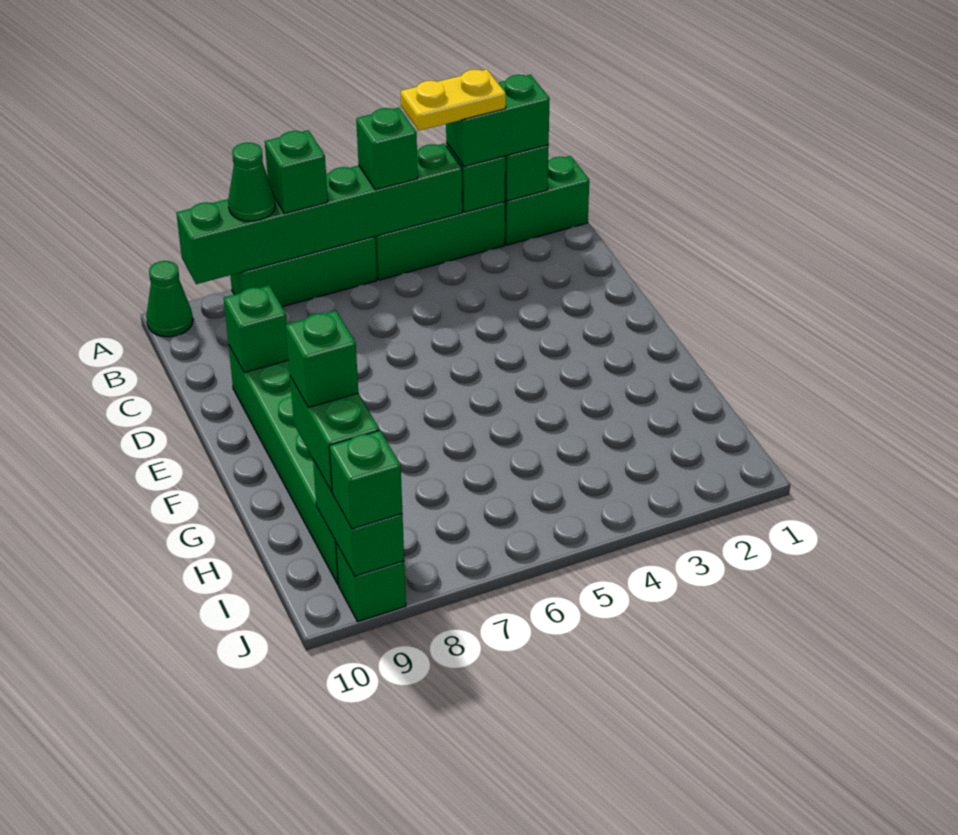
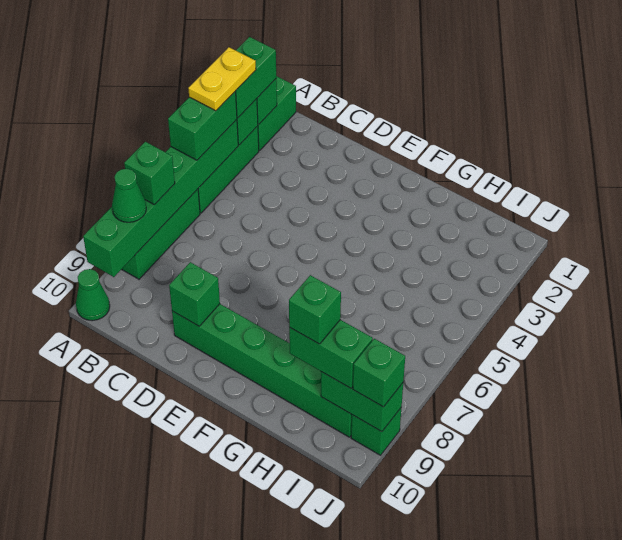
green 1x1 brick [356,108,418,190] -> green 1x2 brick [168,91,237,160]

